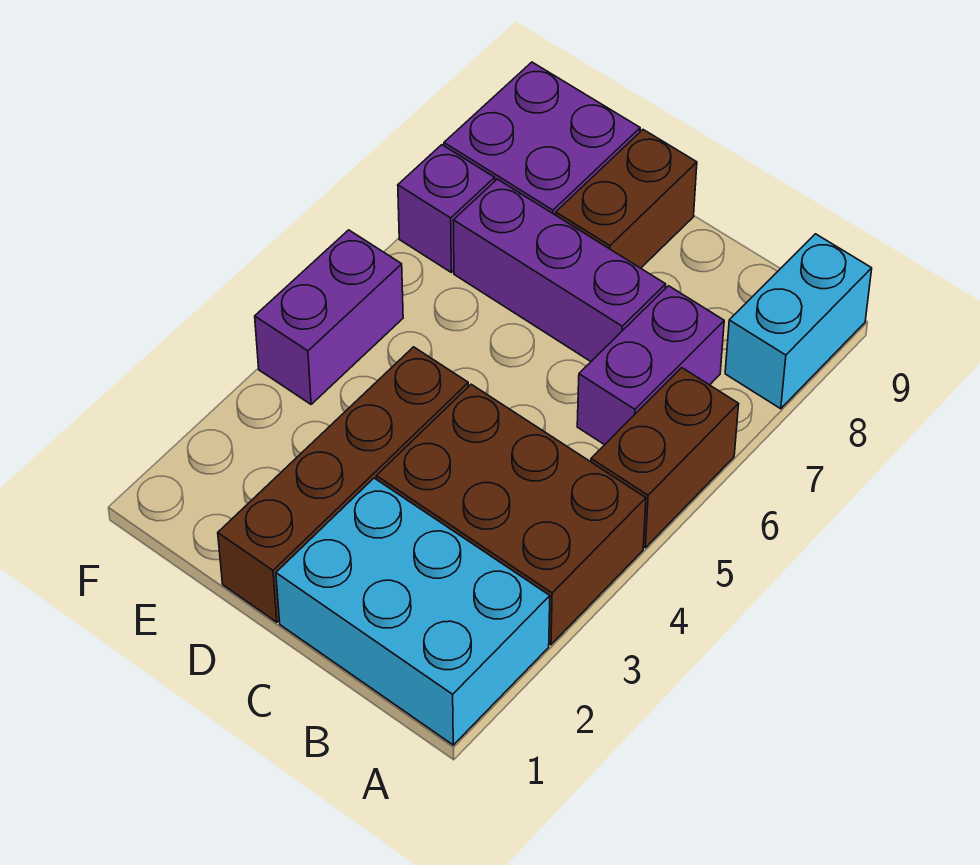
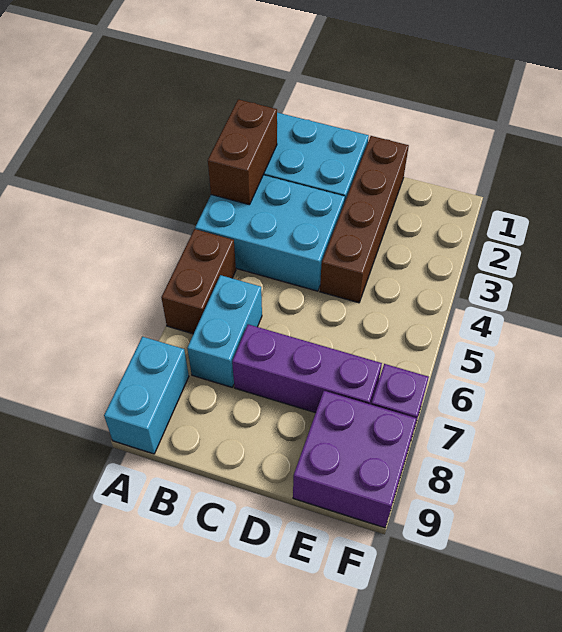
brown 2x3 brick [376,384,646,645] -> cyan 2x3 brick [195,175,345,291]
purple 1x2 brick [577,286,724,445] -> cyan 1x2 brick [187,275,262,387]
brown 1x2 brick [556,130,697,268] -> brown 1x2 brick moved to [208,99,277,205]
purple 1x2 brick [255,230,403,404] -> none

